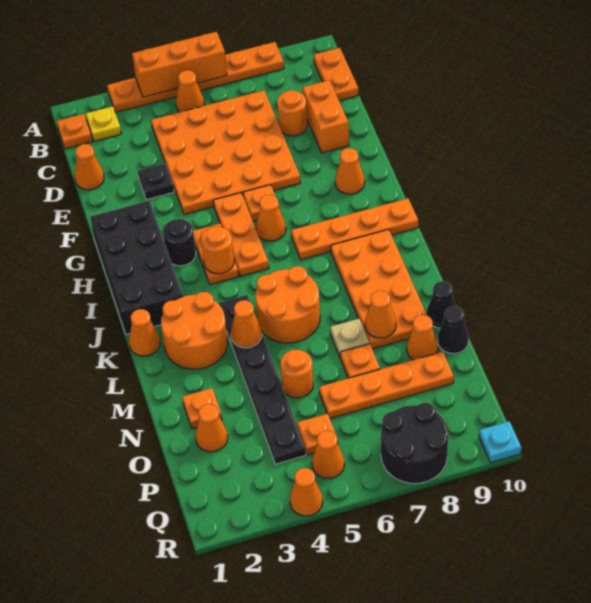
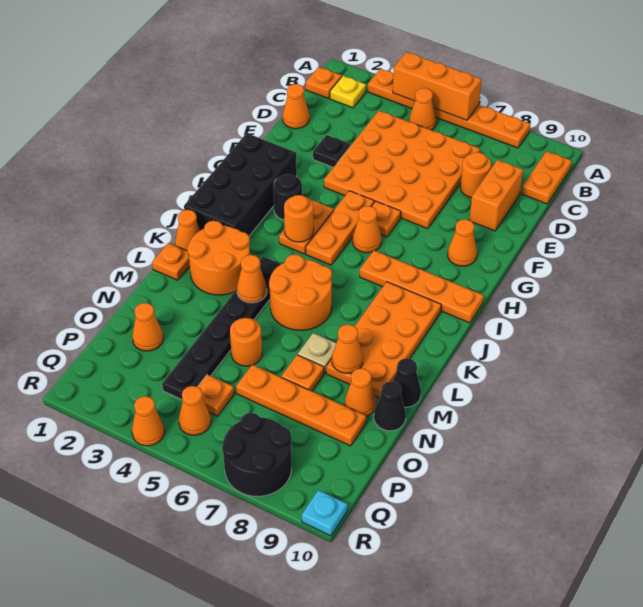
orange 1x1 plate [182,388,222,429] -> orange 1x1 plate moved to [152,243,190,280]

